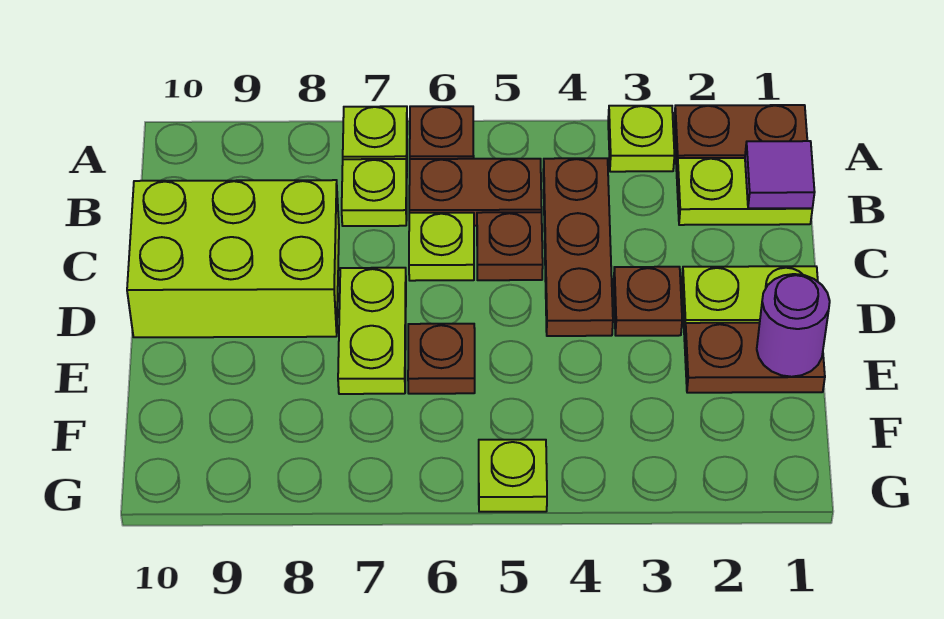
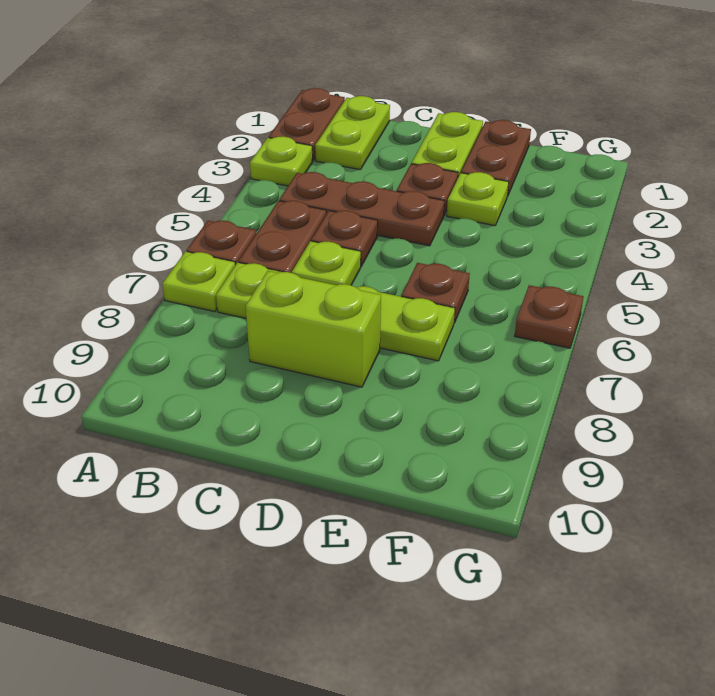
purple 1x1 tile [745,141,815,208] -> none
lime 2x3 brick [127,180,339,337] -> lime 1x2 brick [246,271,381,387]
purple 1x1 round brick [757,274,830,377] -> none
lime 1x1 plate [479,440,547,512] -> lime 1x1 plate moved to [447,172,509,226]
none -> brown 1x1 plate [515,285,584,348]

